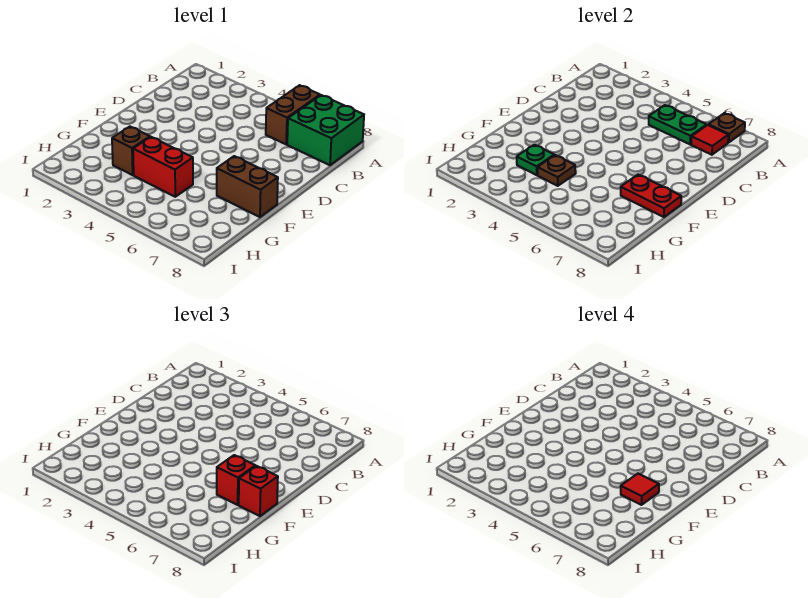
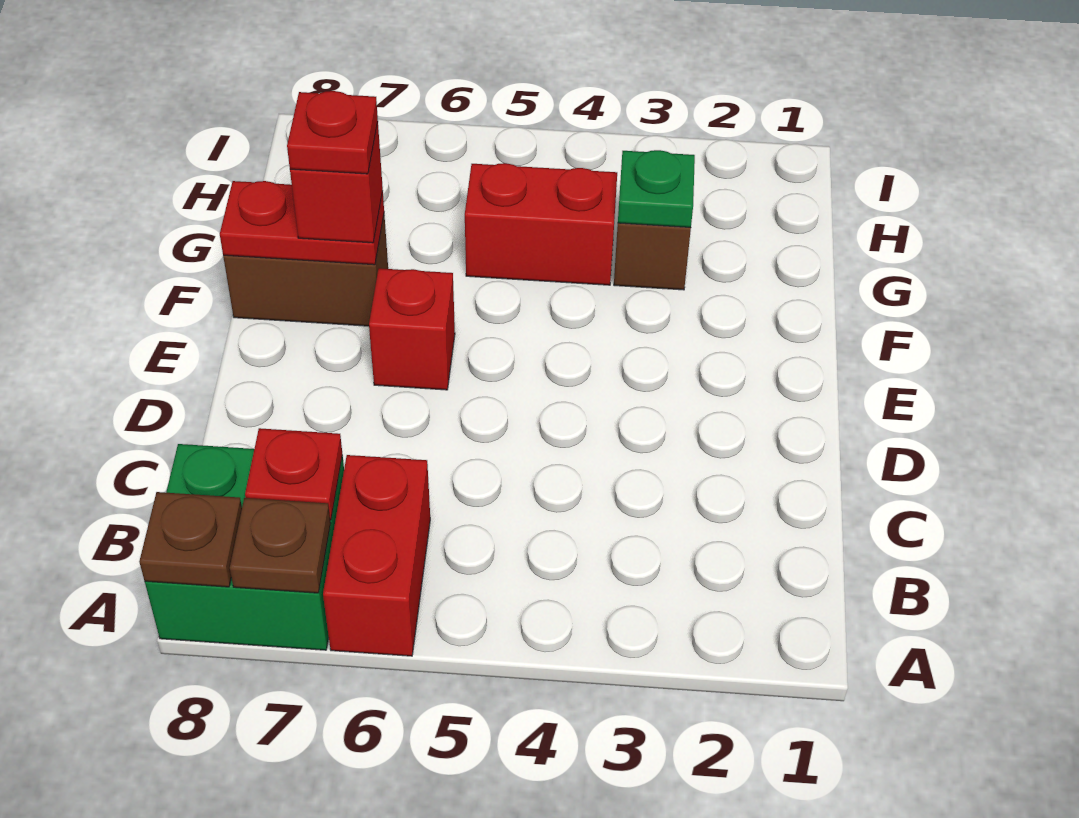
brown 1x2 brick [266,85,320,144] -> red 1x2 brick [323,455,430,656]
green 1x2 plate [649,105,707,144] -> none
red 1x1 tile [691,125,728,155] -> red 1x1 plate [245,428,342,520]
red 1x1 tile [621,474,659,505] -> red 1x1 plate [287,91,378,174]
red 1x1 brick [239,466,278,516] -> red 1x1 brick moved to [369,268,455,390]
brown 1x1 plate [538,155,576,186] -> brown 1x1 plate moved to [139,492,242,587]

